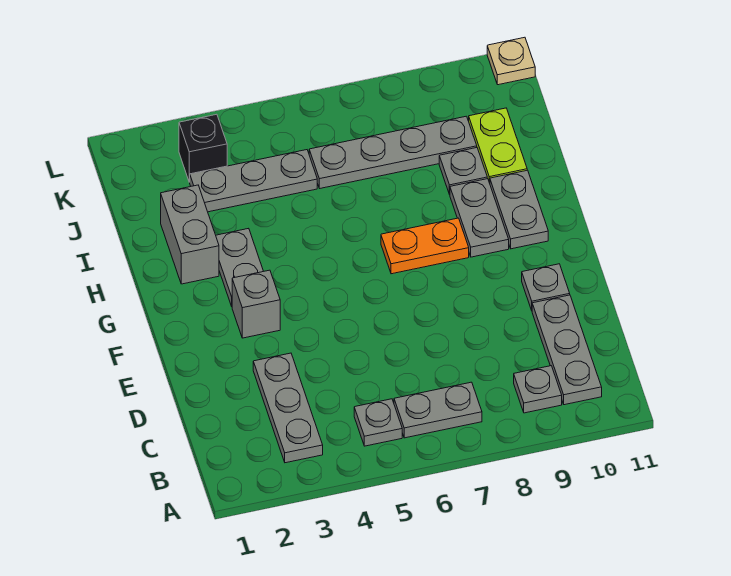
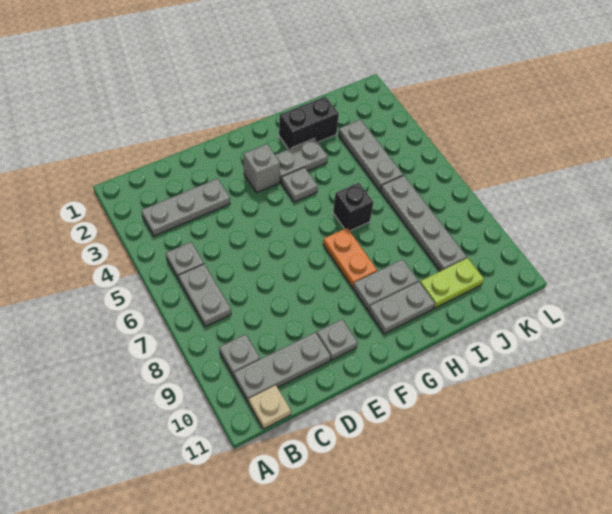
grey 1x2 brick [161,185,219,284] -> black 1x2 brick [279,96,339,149]
grey 1x1 plate [439,148,487,195] -> grey 1x1 plate moved to [281,167,318,202]
black 1x1 brick [179,114,227,182] -> black 1x1 brick moved to [333,183,373,231]
tan 1x1 plate [487,37,535,85] -> tan 1x1 plate moved to [249,385,291,429]

